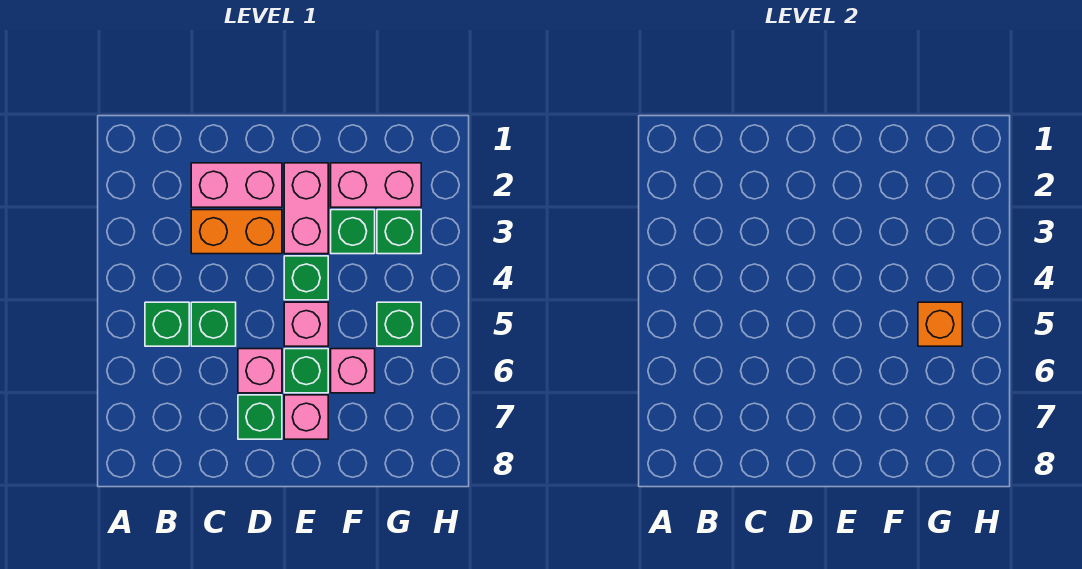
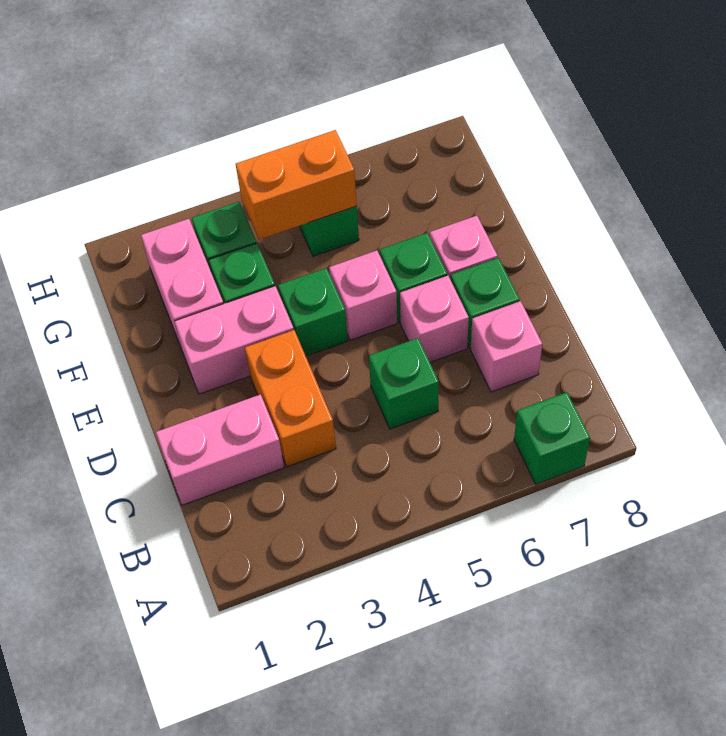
green 1x1 brick [145,302,189,346] -> green 1x1 brick moved to [514,392,590,484]
pink 1x2 brick [191,163,282,207] -> pink 1x2 brick turned to [156,394,284,505]
pink 1x1 brick [331,349,375,393] -> pink 1x1 brick moved to [471,301,542,392]
orange 1x1 brick [918,302,962,346] -> orange 1x2 brick [236,130,357,239]

